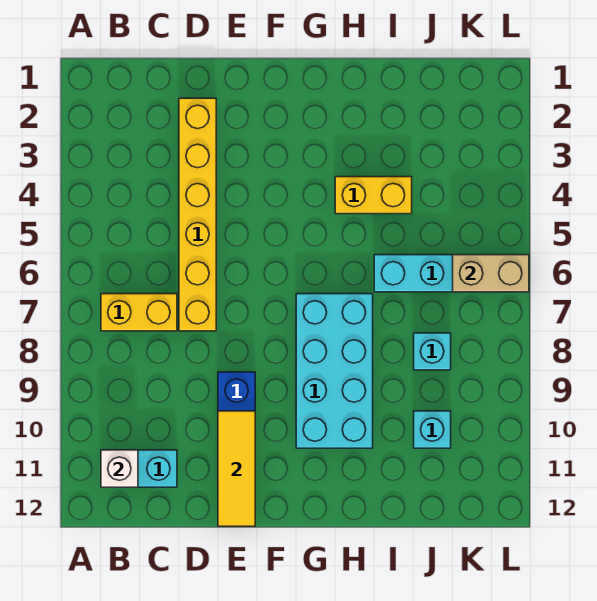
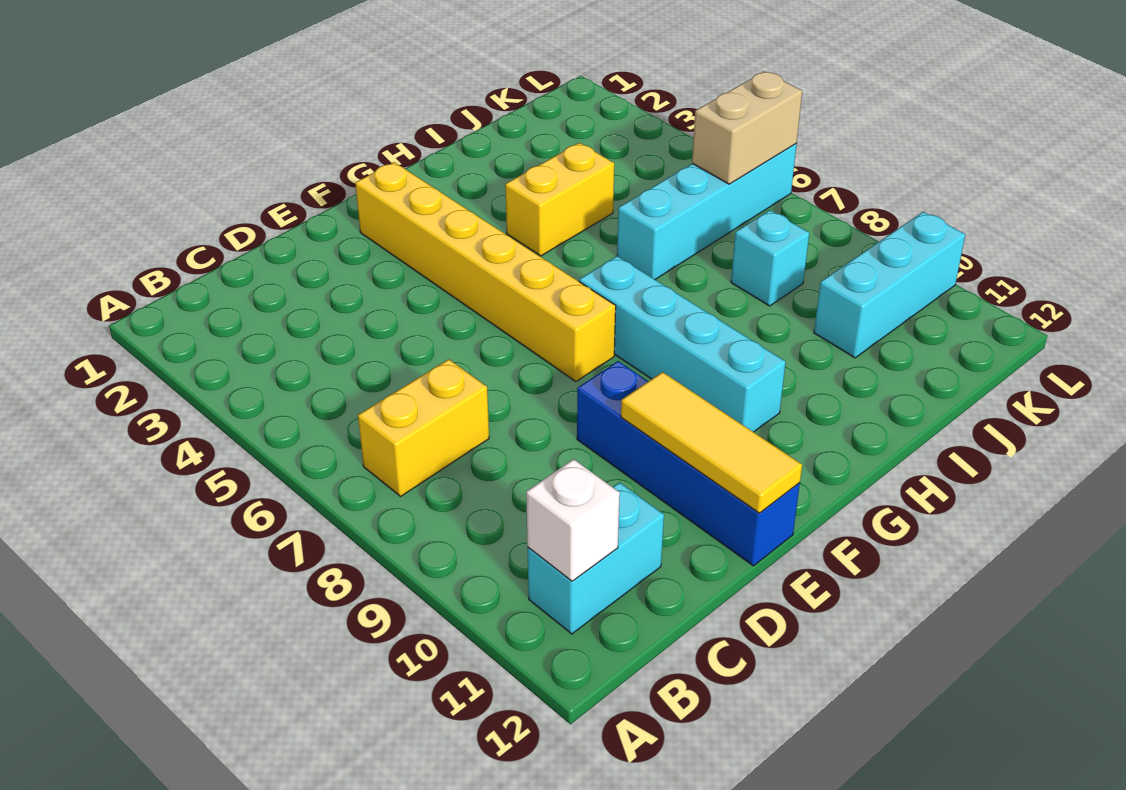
yellow 1x6 brick [179,98,216,331] -> yellow 1x6 brick moved to [355,162,616,382]
cyan 2x4 brick [296,294,373,448] -> cyan 1x4 brick [579,256,786,432]
cyan 1x1 brick [414,411,451,448] -> cyan 1x3 brick [814,212,965,358]

